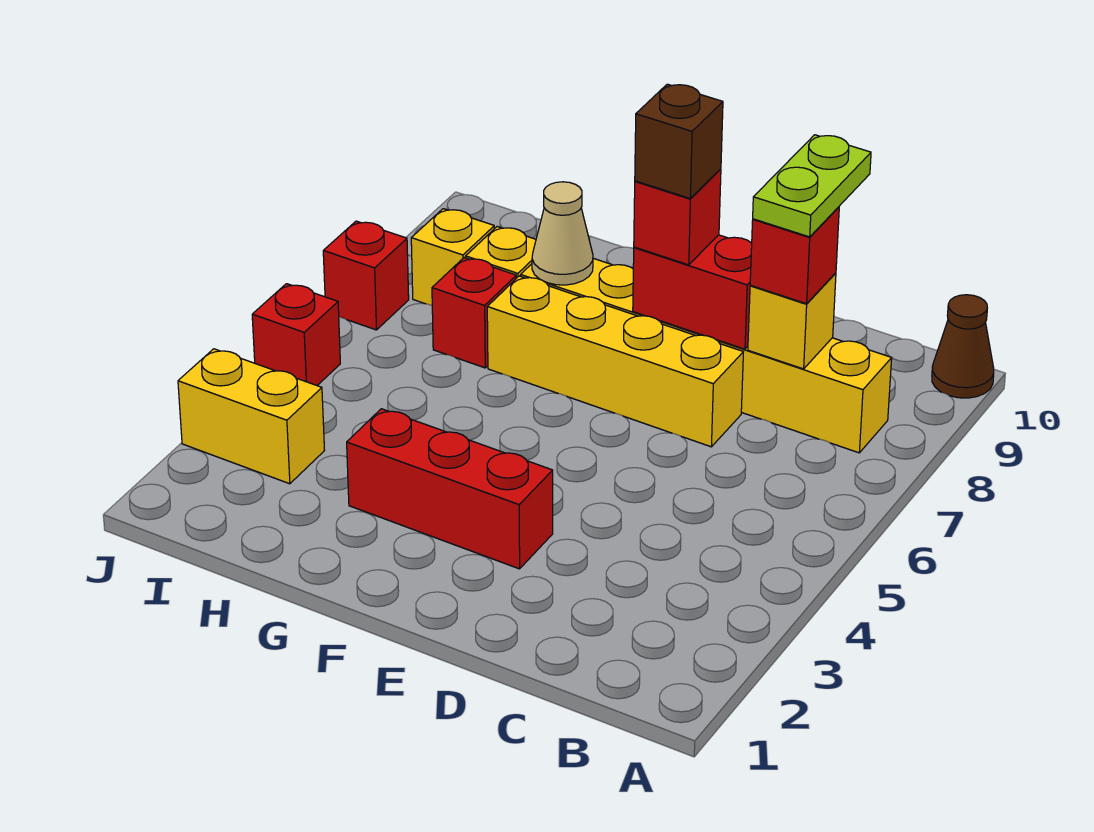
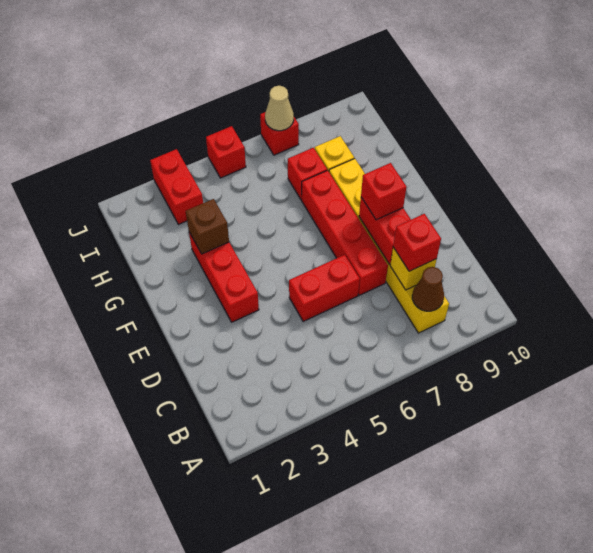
brown 1x1 cone [932,295,994,398] -> brown 1x1 cone moved to [412,267,444,311]
lime 1x2 plate [753,135,871,237] -> none
none -> red 1x2 brick [289,255,360,322]
yellow 1x4 brick [487,276,743,447] -> red 1x4 brick [302,170,388,295]
brown 1x1 brick [635,84,723,198] -> brown 1x1 brick moved to [186,199,229,254]
tan 1x1 cone [532,182,593,285] -> tan 1x1 cone moved to [265,86,294,131]
yellow 1x2 brick [178,349,325,484] -> red 1x2 brick [150,149,203,225]
yellow 1x1 brick [411,209,494,305] -> none

